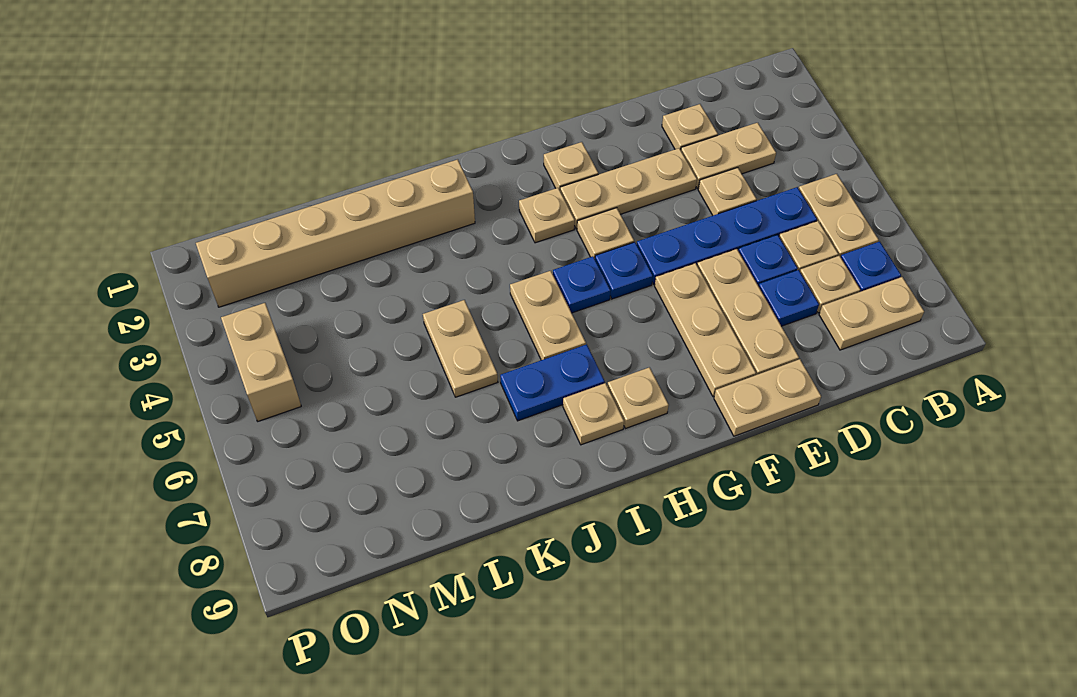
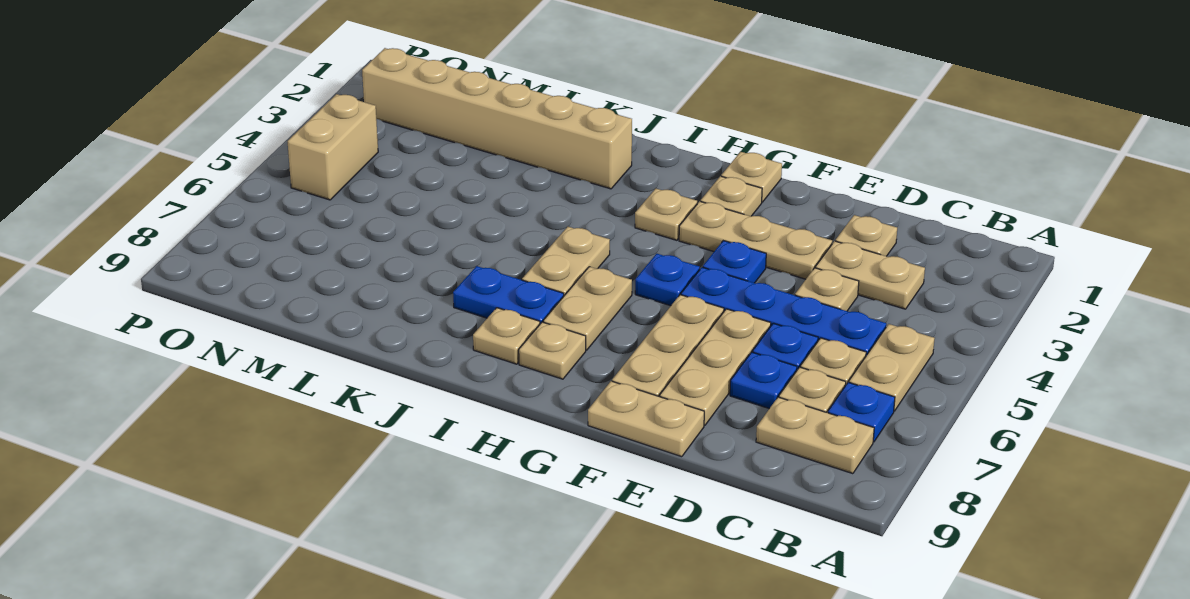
tan 1x1 plate [577,208,634,259] -> tan 1x1 plate moved to [721,152,782,202]
blue 1x1 plate [553,256,611,313] -> blue 1x1 plate moved to [703,241,766,283]
tan 1x2 plate [423,300,498,397] -> tan 1x2 plate moved to [543,267,632,350]

